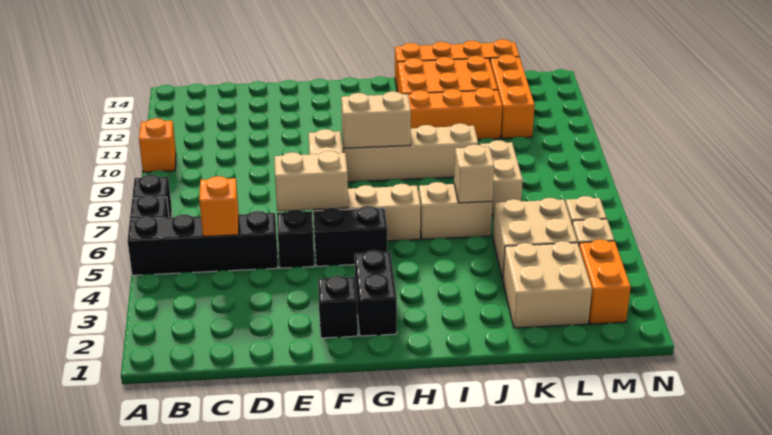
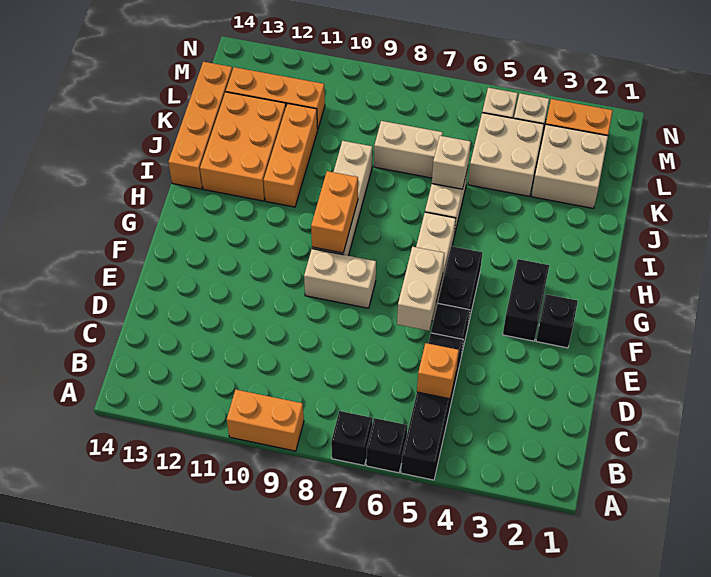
orange 1x1 brick [139,118,176,172] -> orange 1x2 brick [227,389,304,451]
black 1x2 brick [354,250,397,336] -> black 1x2 brick turned to [503,259,549,341]
tan 1x2 brick [341,91,411,148] -> orange 1x2 brick [311,171,358,253]

